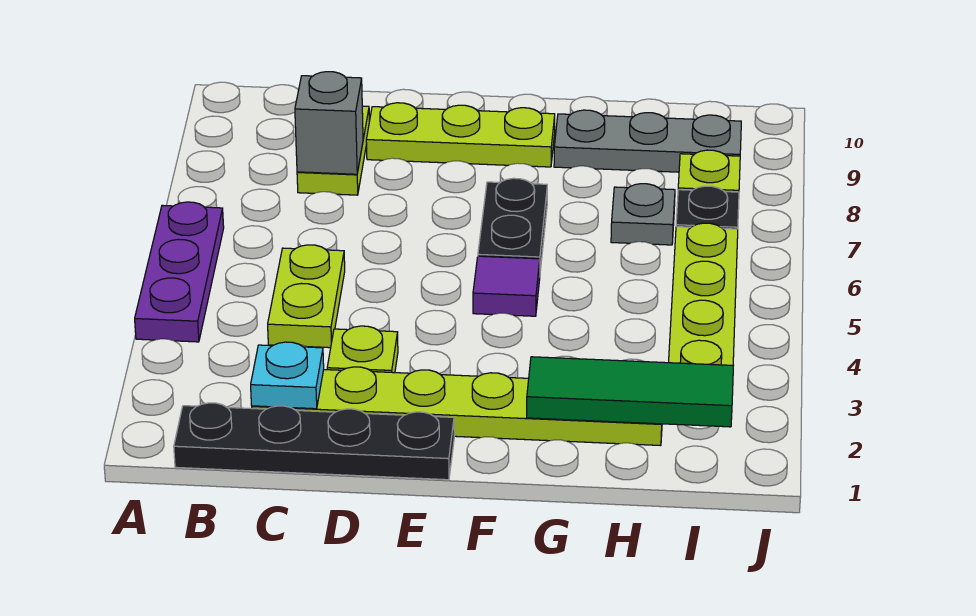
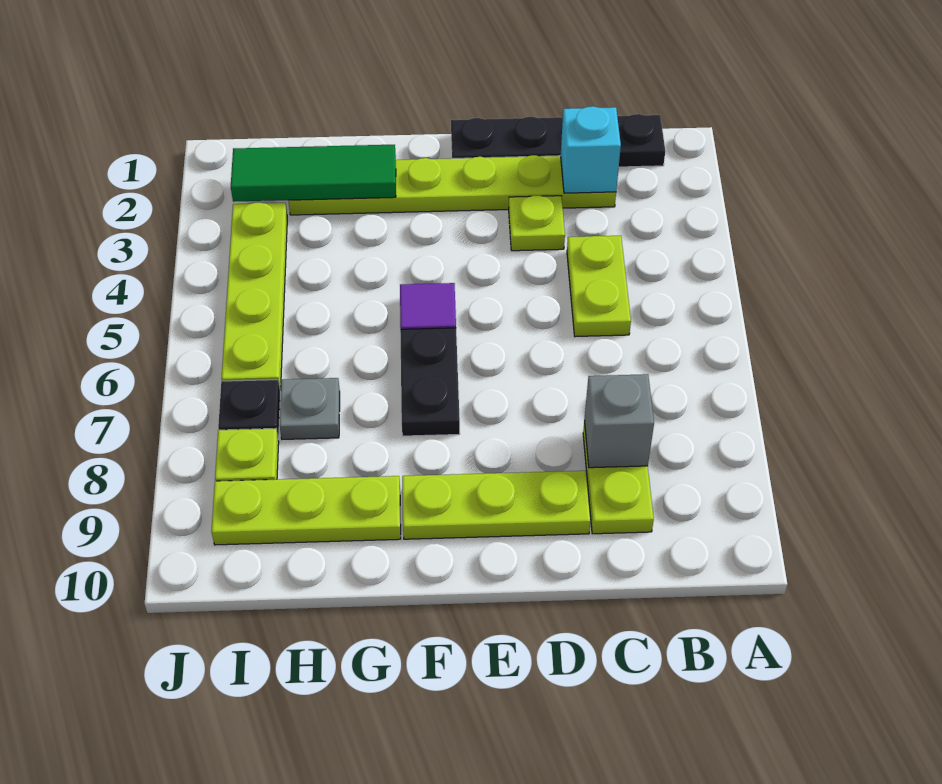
purple 1x3 plate [135,202,224,342] -> none
cyan 1x1 plate [251,342,324,409] -> cyan 1x1 brick [561,106,621,193]
grey 1x3 plate [554,110,741,172] -> lime 1x3 plate [211,476,401,545]

